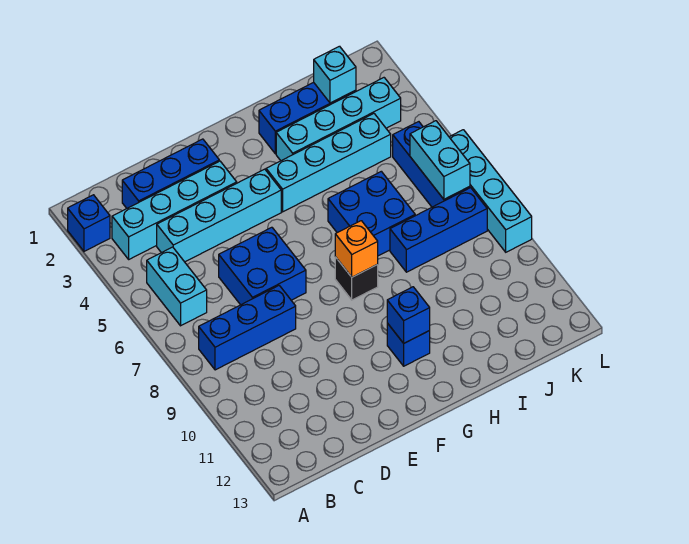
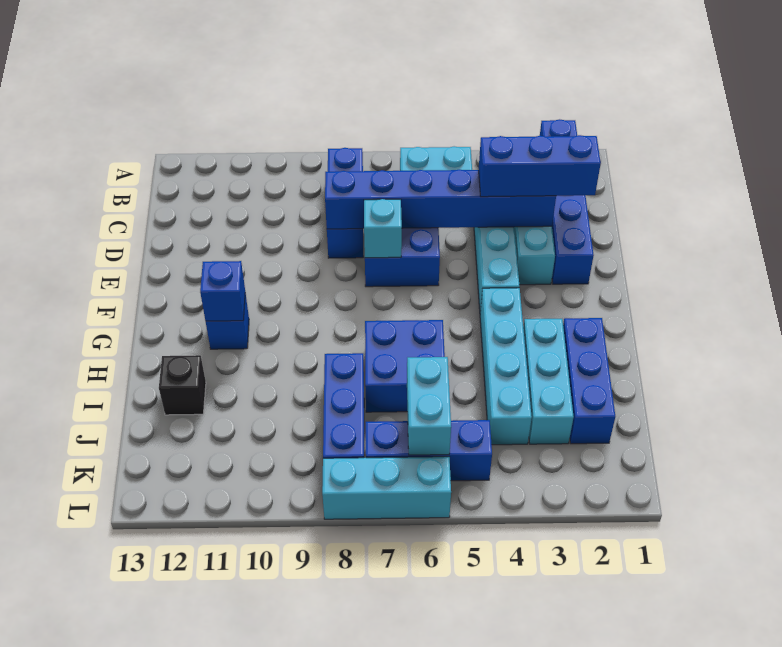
none -> blue 1x3 brick [479,135,601,197]
none -> blue 1x6 brick [325,169,556,229]
black 1x1 brick [335,257,378,300] -> black 1x1 brick moved to [159,355,206,415]
orange 1x1 brick [335,221,378,277] -> none
cyan 1x4 brick [276,78,401,161] -> cyan 1x3 brick [523,319,574,444]
cyan 1x1 brick [314,46,356,103] -> cyan 1x1 brick moved to [364,199,402,258]
cyan 1x2 brick [410,121,470,199] -> cyan 1x2 brick turned to [407,357,451,455]
cyan 1x4 brick [449,130,532,252] -> cyan 1x3 brick [322,457,451,519]

